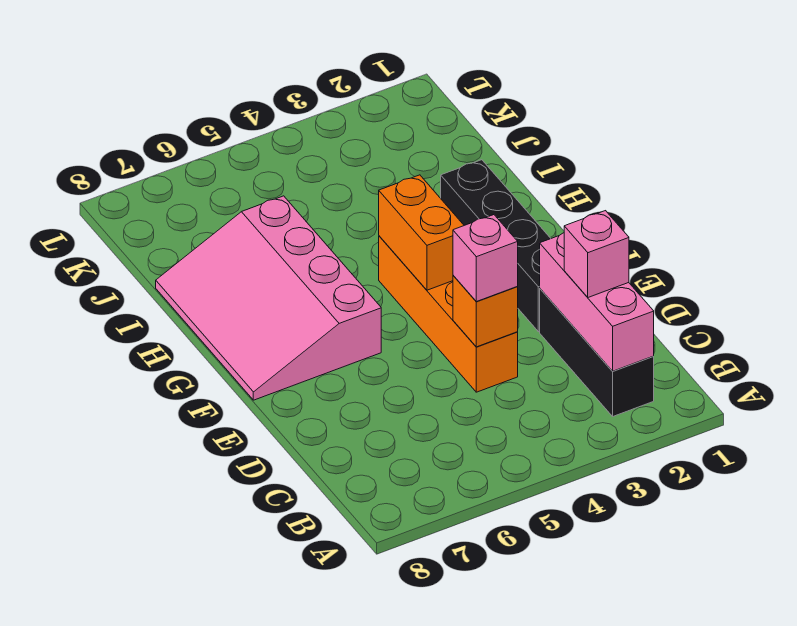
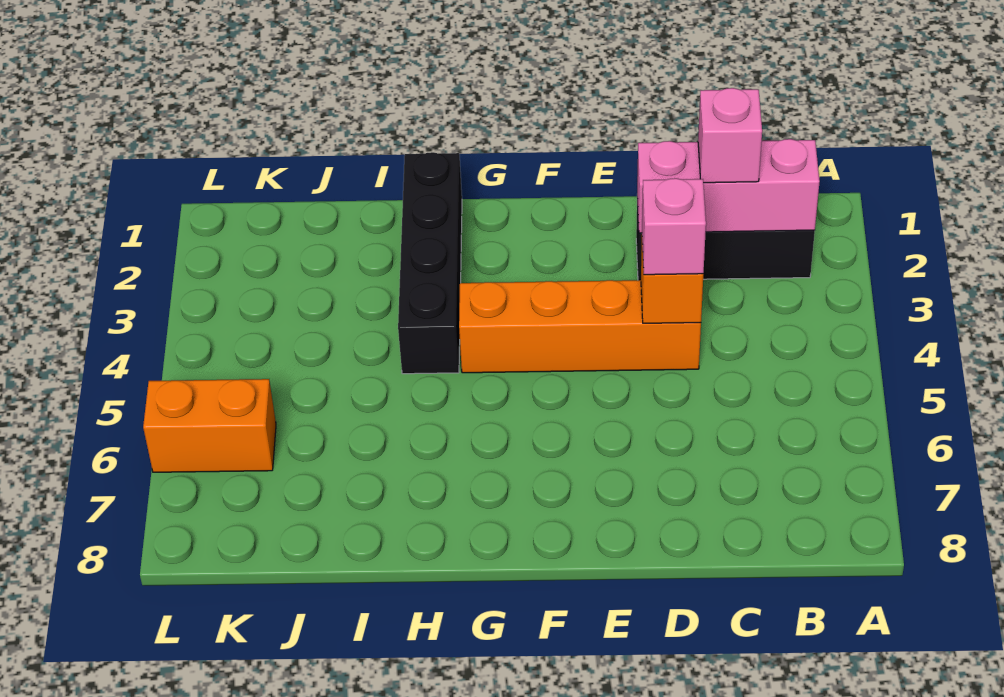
black 1x4 brick [441,160,551,332] -> black 1x4 brick turned to [398,152,462,374]
orange 1x2 brick [379,175,464,290] -> orange 1x2 brick moved to [143,379,276,472]
pink 3x4 slope [156,196,381,400] -> none

